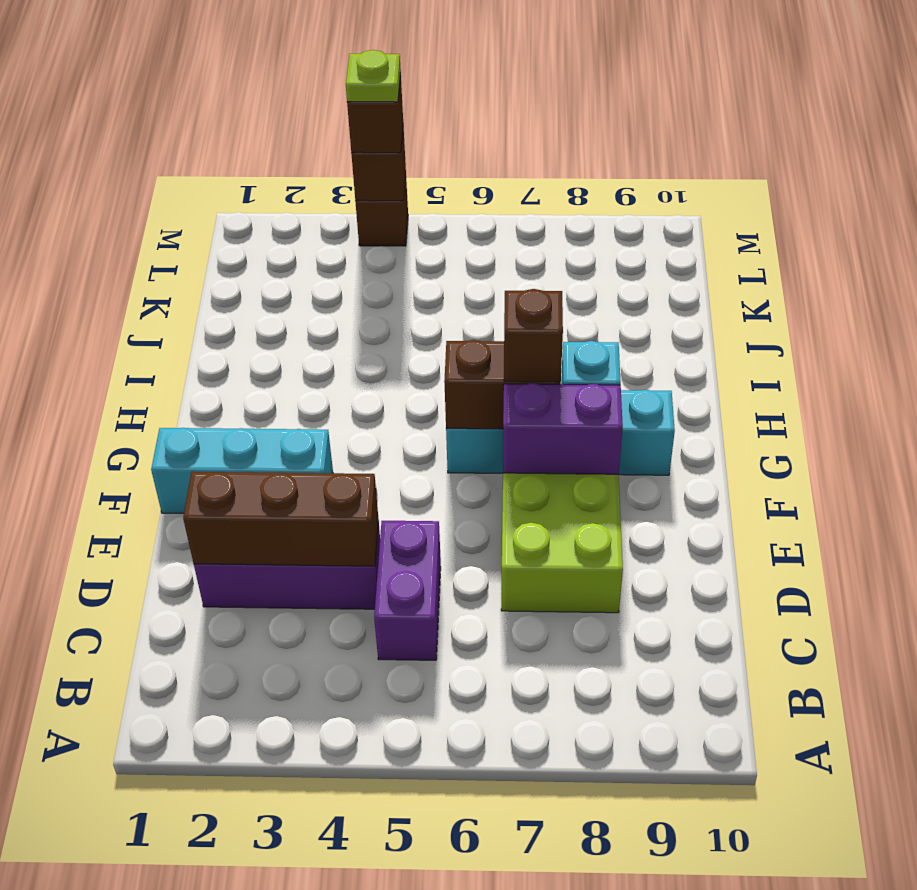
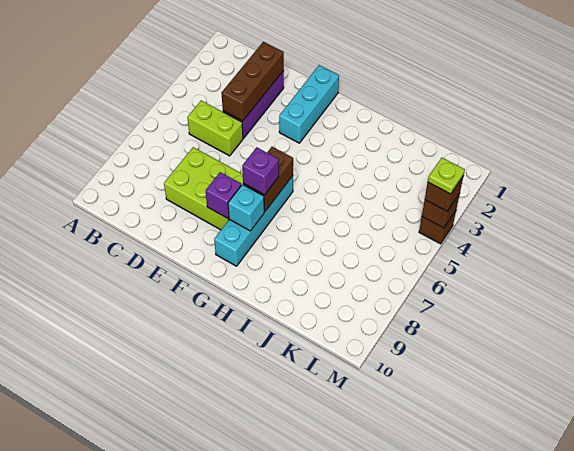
purple 1x2 brick [374,521,441,660] -> lime 1x2 brick [187,100,243,156]
purple 1x2 brick [503,383,623,474] -> purple 1x1 brick [206,172,241,218]
brown 1x1 brick [504,289,563,382] -> purple 1x1 brick [242,147,279,195]

